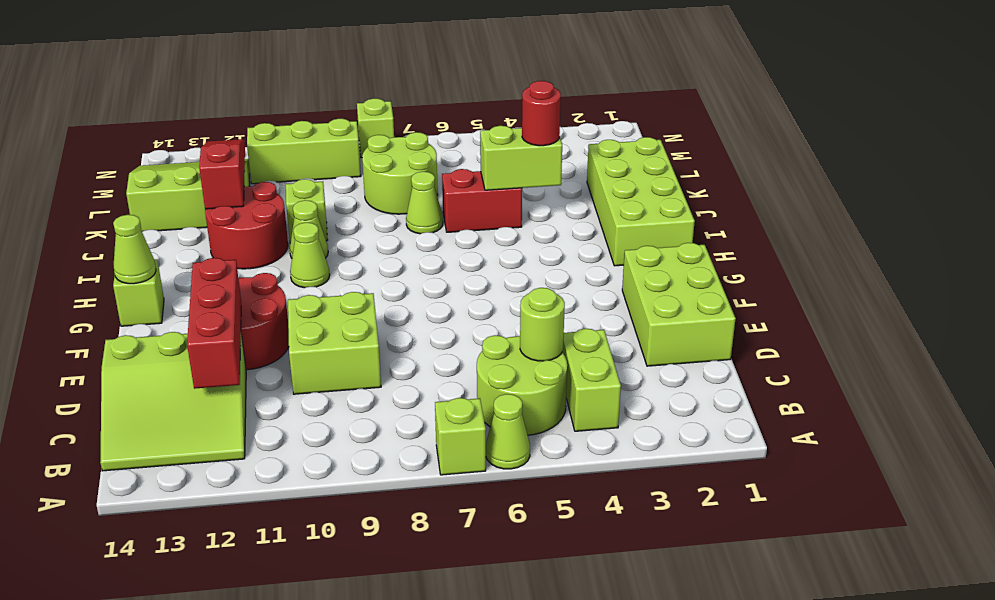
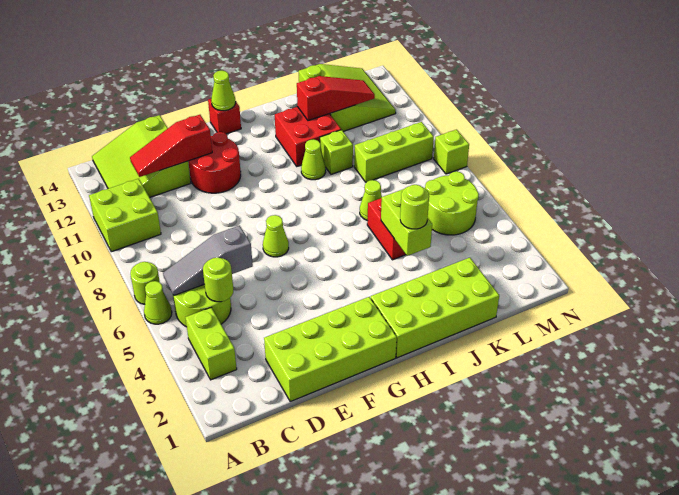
lime 1x1 brick [435,398,486,475] -> lime 1x1 round brick [130,262,160,304]
lime 1x2 brick [562,329,621,431] -> lime 1x2 brick turned to [185,308,237,380]
none -> grey 1x3 slope [163,226,253,295]
red 1x3 brick [187,258,241,389] -> red 1x3 slope [130,115,212,177]
lime 2x3 brick [622,243,736,366] -> lime 2x4 brick [264,297,397,401]
lime 2x2 brick [288,292,381,394] -> lime 2x2 brick moved to [89,179,161,252]
lime 1x1 brick [113,259,164,326] -> red 1x1 brick [208,99,241,134]
lime 1x1 cone [290,223,330,288] -> lime 1x1 cone moved to [263,215,289,257]
red 2x2 round brick [205,182,288,269] -> red 2x2 brick [275,107,341,166]
red 1x1 round brick [522,81,561,146] -> lime 1x1 round brick [400,185,429,229]
lime 2x2 round brick [362,132,438,214] -> lime 2x2 round brick moved to [425,171,479,235]
lime 1x3 brick [247,119,361,184] -> lime 1x3 brick turned to [354,122,434,182]

